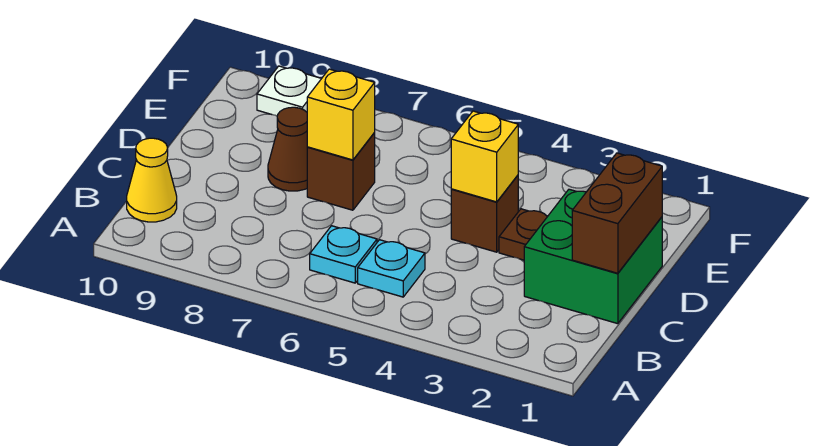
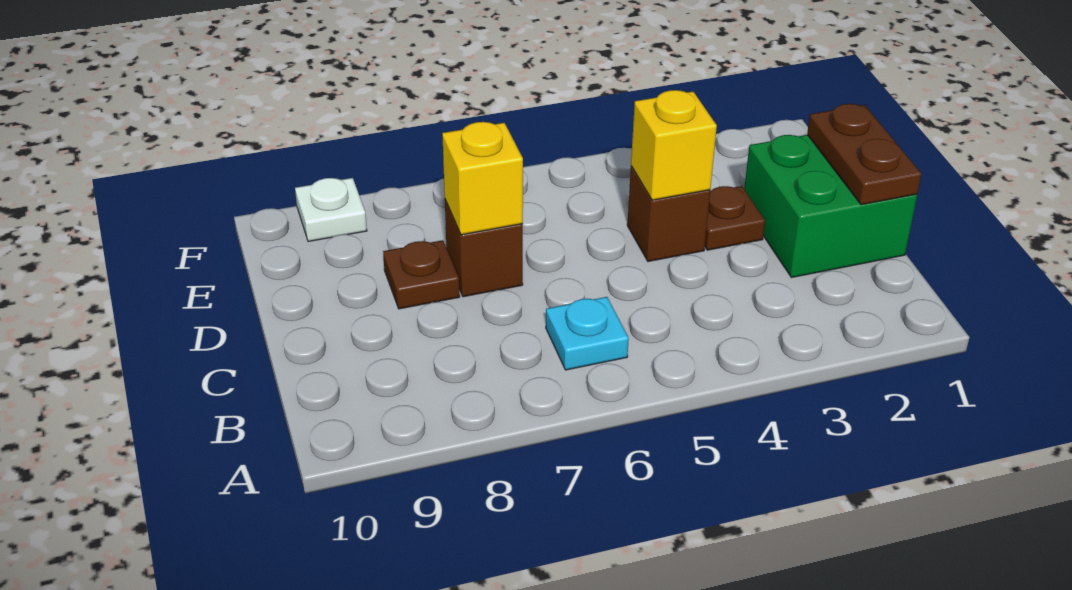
cyan 1x1 plate [358,240,425,297] -> none
yellow 1x1 cone [127,138,177,222] -> none
brown 1x2 brick [572,153,662,273] -> brown 1x2 plate [807,104,922,205]
brown 1x1 cone [268,107,307,191] -> brown 1x1 plate [383,240,460,309]

